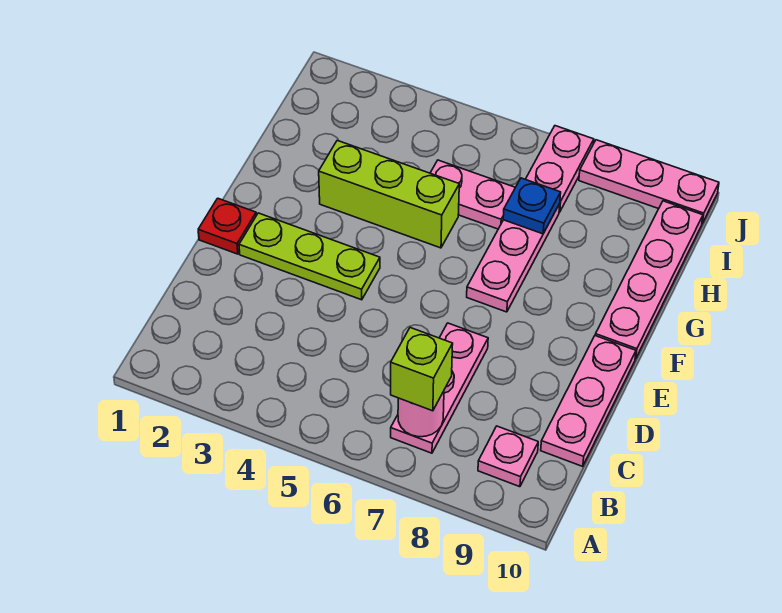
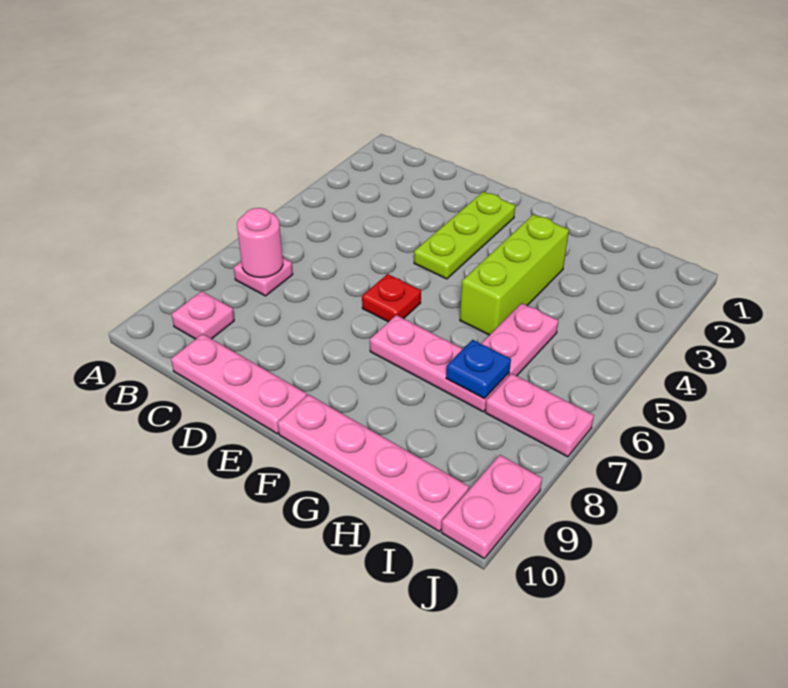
pink 1x3 plate [391,323,488,453] -> pink 1x1 plate [234,257,293,296]
lime 1x1 brick [391,328,453,411] -> none
red 1x1 plate [198,198,256,254] -> red 1x1 plate moved to [362,274,421,322]
pink 1x3 plate [579,140,719,223] -> pink 1x2 plate [442,455,542,558]

